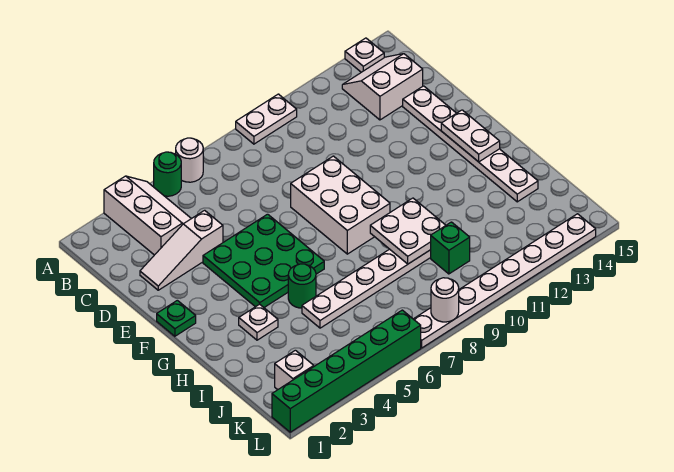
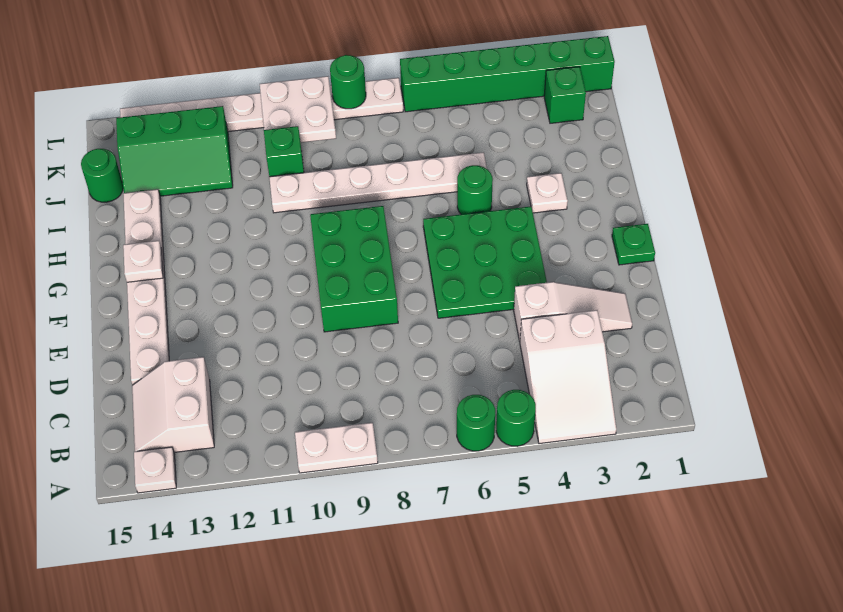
white 2x3 slope [104,176,191,255] -> white 2x3 slope turned to [520,310,616,444]
white 1x1 round brick [176,138,203,182] -> green 1x1 round brick [457,395,495,451]
white 2x2 slope [342,54,423,120] -> white 2x2 slope turned to [132,357,214,452]
white 2x3 brick [291,156,390,254] -> green 2x3 brick [310,206,398,332]
white 1x2 plate [441,110,500,162] -> white 1x1 plate [123,241,163,282]
white 2x2 plate [370,198,446,264] -> white 2x2 plate moved to [260,76,336,143]
none -> green 2x3 slope [116,106,233,196]
none -> green 1x1 round brick [81,149,123,202]
white 1x1 brick [275,350,314,390] -> green 1x1 brick [544,67,586,123]
white 1x1 round brick [431,278,459,322] -> green 1x1 round brick [330,55,366,109]

